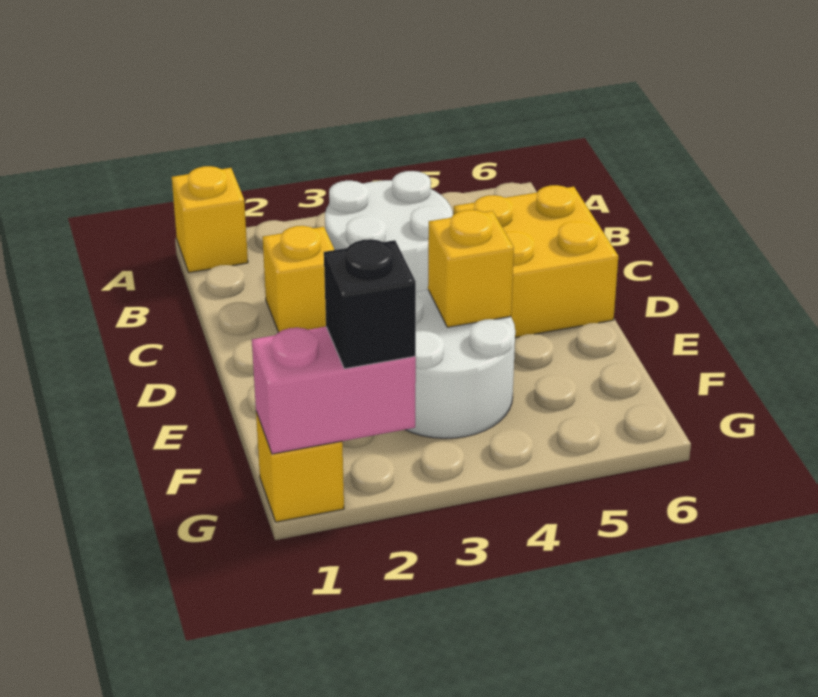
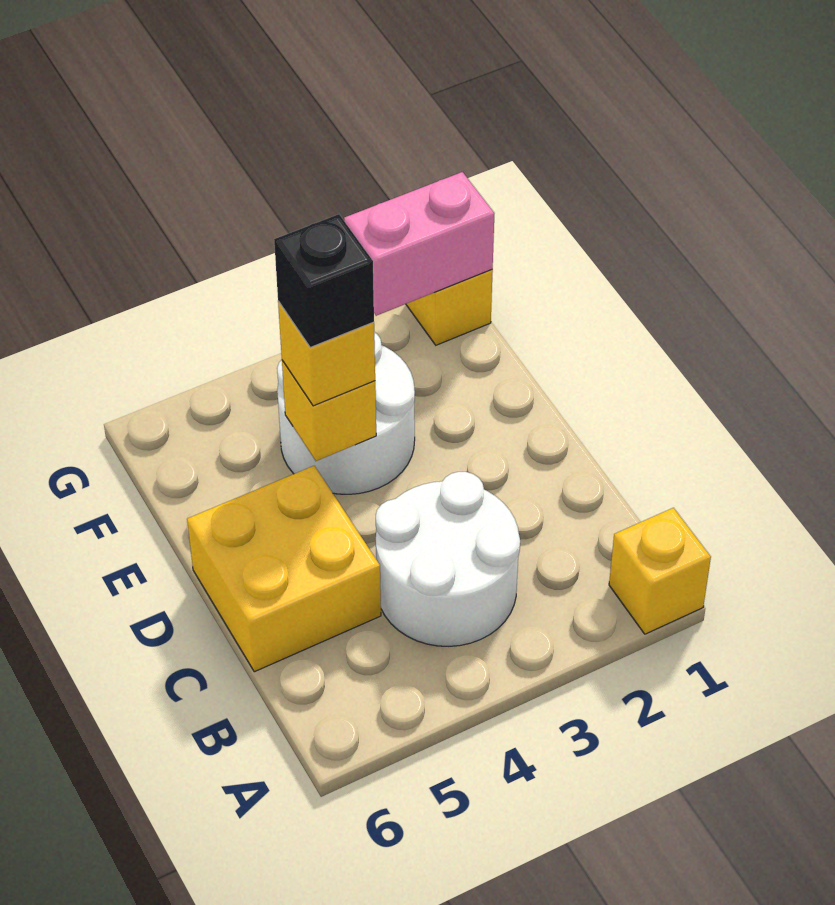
yellow 1x1 brick [263,226,334,332] -> yellow 1x1 brick moved to [278,301,375,406]
black 1x1 brick [324,239,416,369] -> black 1x1 brick moved to [274,214,374,347]

